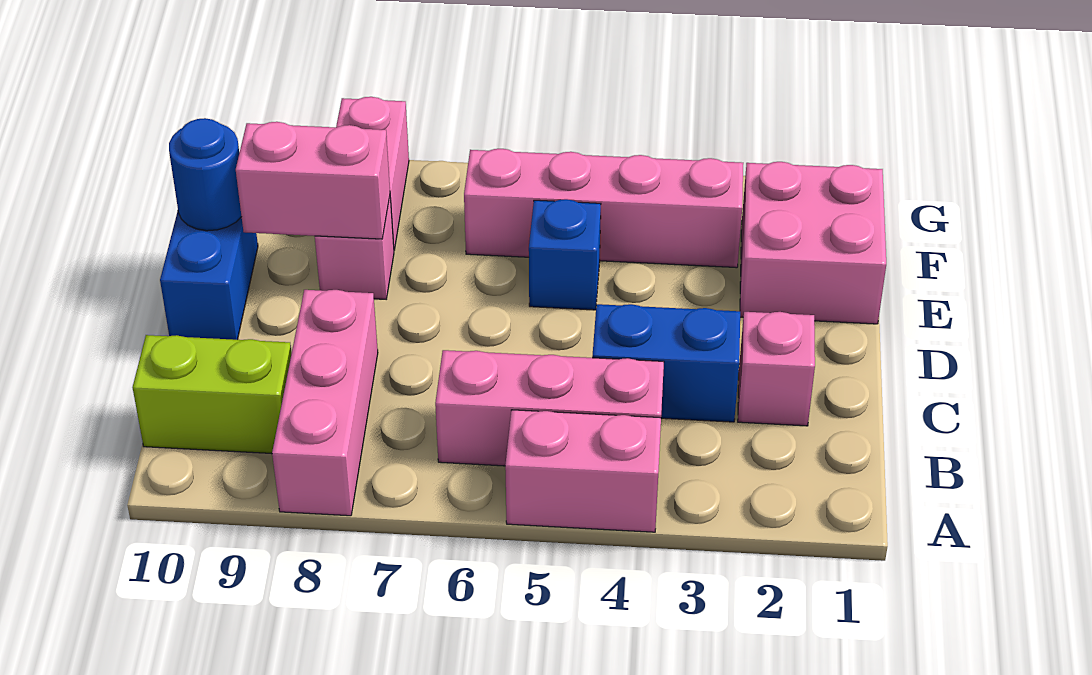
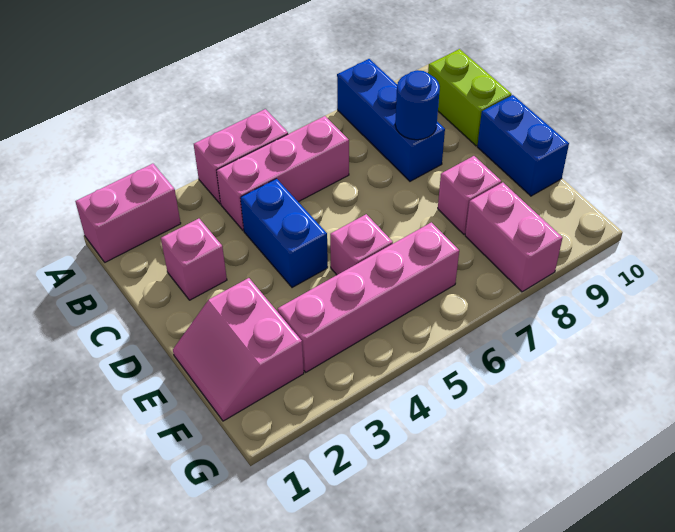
pink 1x3 brick [272,290,378,516] -> blue 1x3 brick [337,59,445,181]
lime 1x2 brick [133,335,291,454] -> lime 1x2 brick turned to [428,49,512,146]
blue 1x2 brick [592,304,740,422] -> blue 1x2 brick turned to [240,179,328,288]
pink 2x2 brick [740,162,886,324] -> pink 2x2 slope [173,278,304,421]
blue 1x1 brick [529,199,601,310] -> pink 1x1 brick [330,214,393,275]
pink 1x2 brick [236,122,390,239] -> pink 1x2 brick moved to [75,164,181,262]
blue 1x1 round brick [169,118,242,231] -> blue 1x1 round brick moved to [395,70,440,140]

